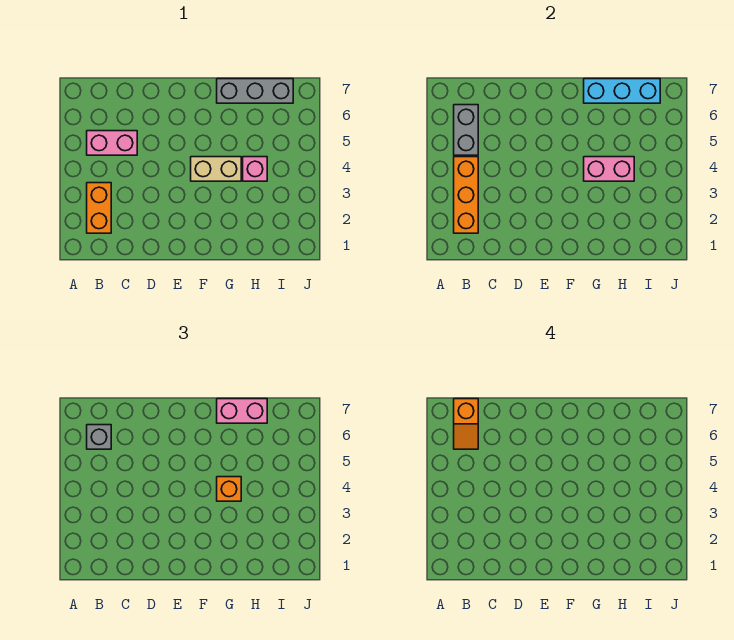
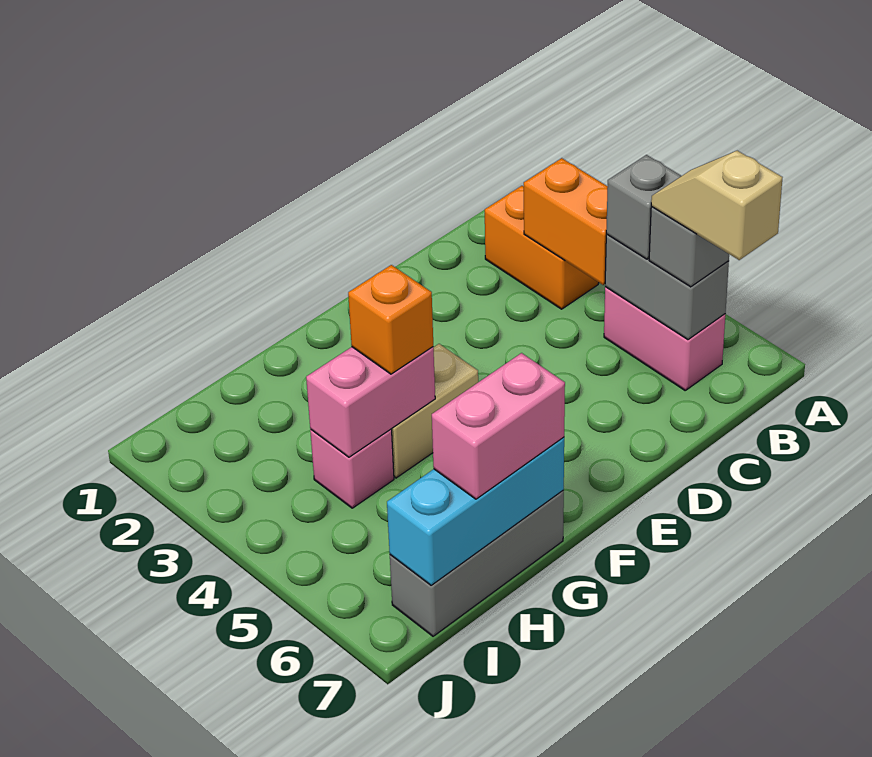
orange 1x3 brick [454,157,478,233] -> orange 1x2 brick [524,158,608,285]
pink 1x2 brick [87,131,137,155] -> pink 1x2 brick turned to [604,287,725,390]
none -> grey 1x1 brick [606,155,681,259]
orange 1x2 slope [454,399,478,449] -> tan 1x2 slope [651,151,783,260]

